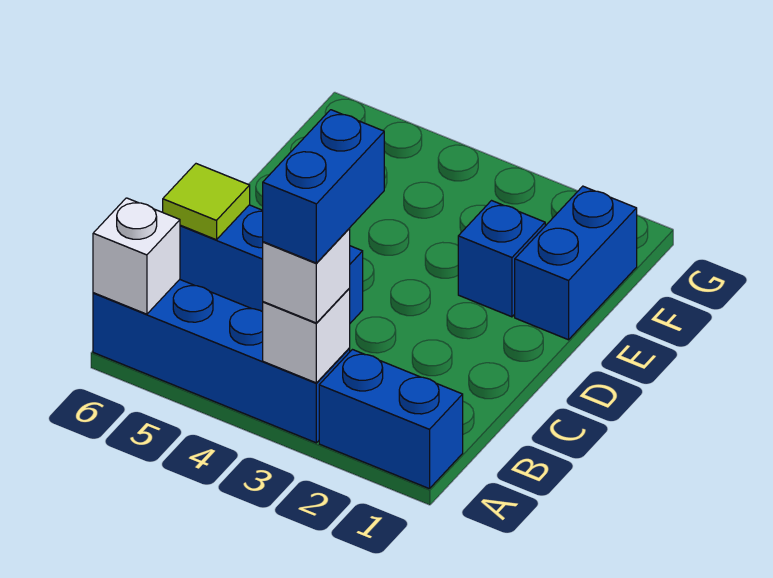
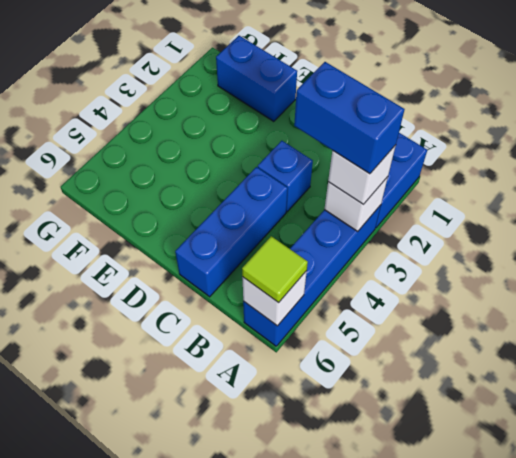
lime 1x1 tile [163,164,250,240] -> lime 1x1 tile moved to [242,236,308,303]
blue 1x1 brick [458,201,545,317] -> blue 1x1 brick moved to [258,141,313,212]

